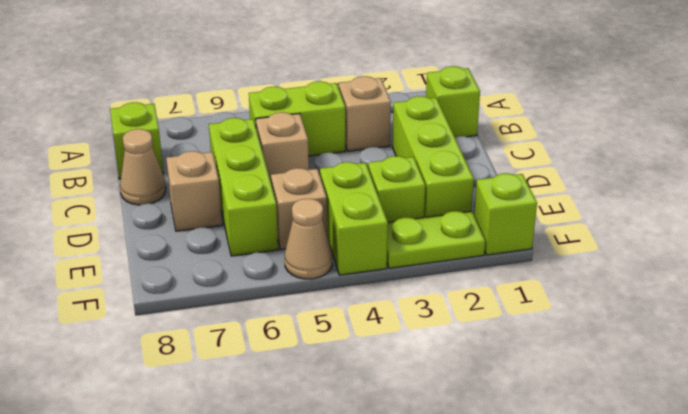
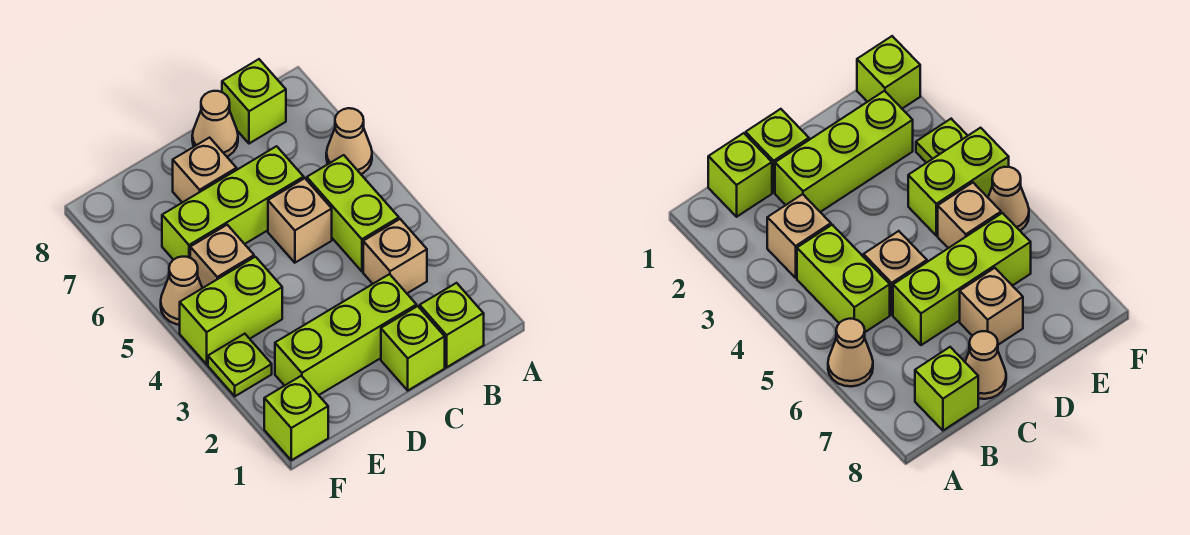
none -> tan 1x1 cone [326,108,372,174]
lime 1x1 brick [368,156,425,222] -> lime 1x1 brick moved to [381,306,445,390]
lime 1x2 plate [387,211,485,268] -> lime 1x1 plate [208,334,272,396]

